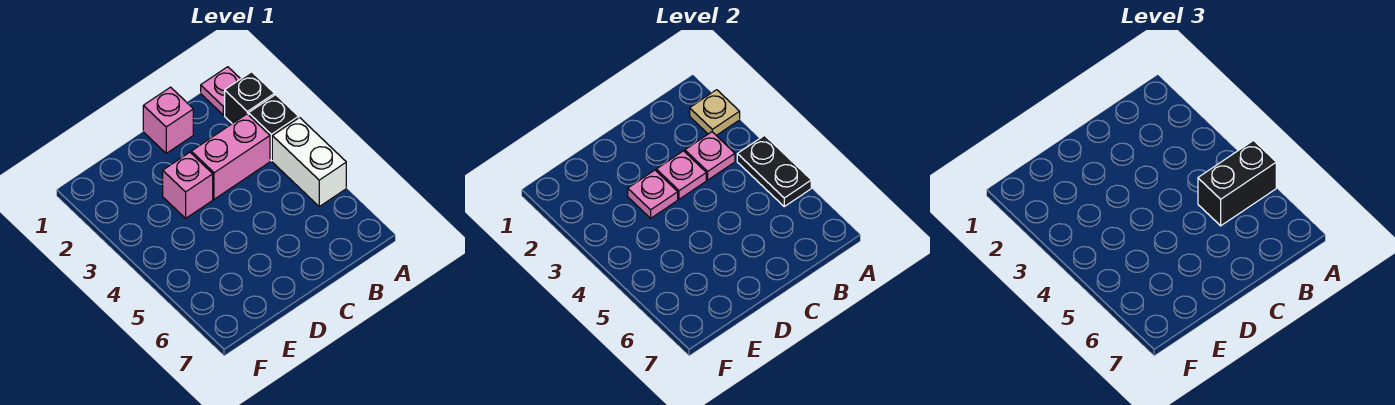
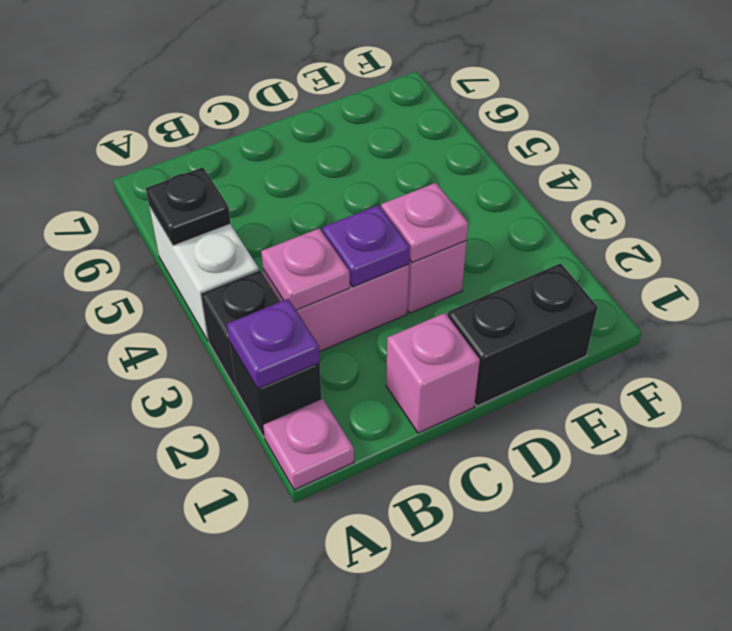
tan 1x1 plate [690,90,740,135] -> purple 1x1 plate [227,299,320,389]
black 1x2 plate [737,135,811,206] -> black 1x1 plate [146,167,231,246]
black 1x2 brick [1198,140,1276,226] -> black 1x2 brick moved to [448,263,598,406]
pink 1x1 plate [656,151,706,199] -> purple 1x1 plate [322,205,410,287]

